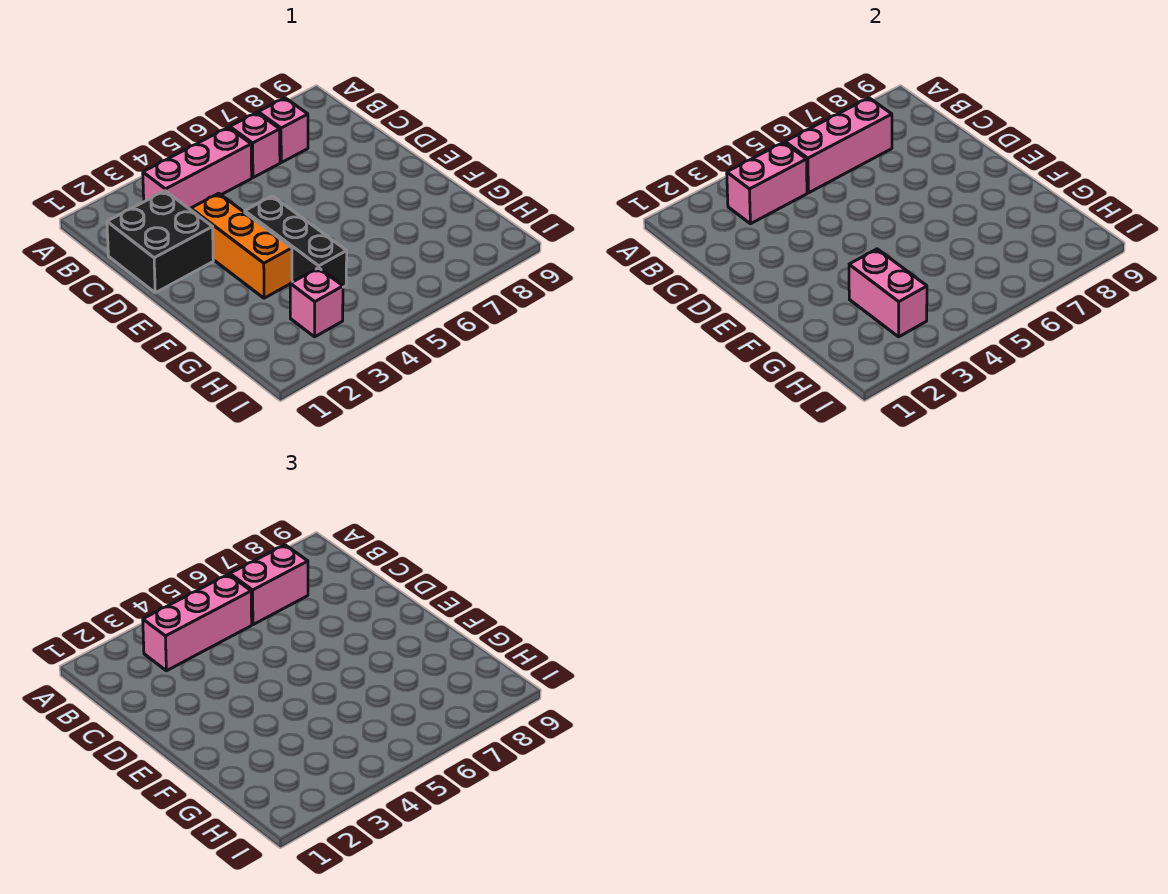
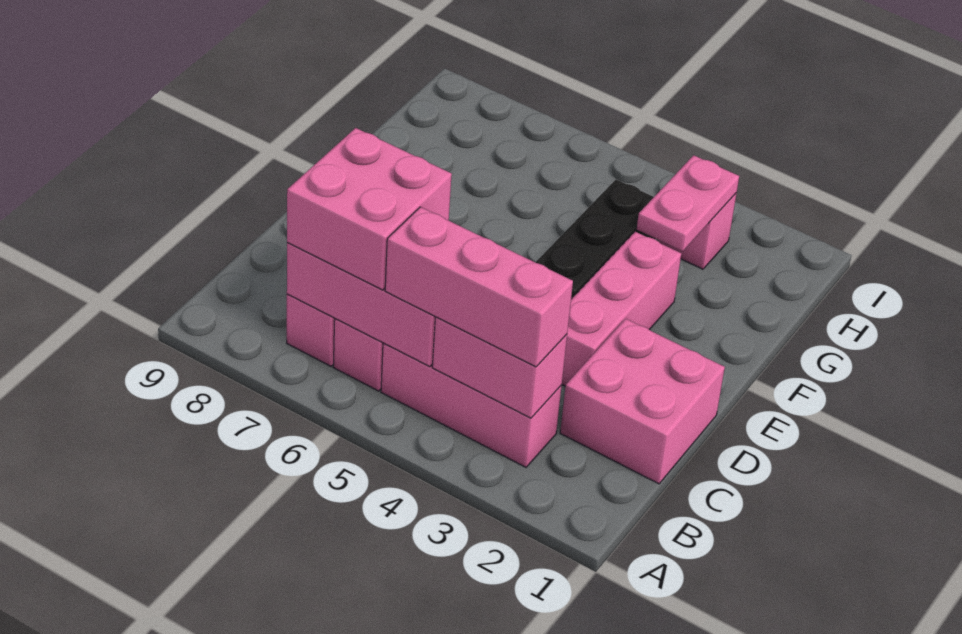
pink 1x2 brick [230,545,308,625] -> pink 2x2 brick [287,128,452,290]
black 2x2 brick [107,191,213,293] -> pink 2x2 brick [560,319,725,484]
orange 1x3 brick [191,193,292,298] -> pink 1x3 brick [562,232,681,386]
pink 1x2 brick [849,249,927,337] -> pink 1x2 plate [637,155,739,251]

